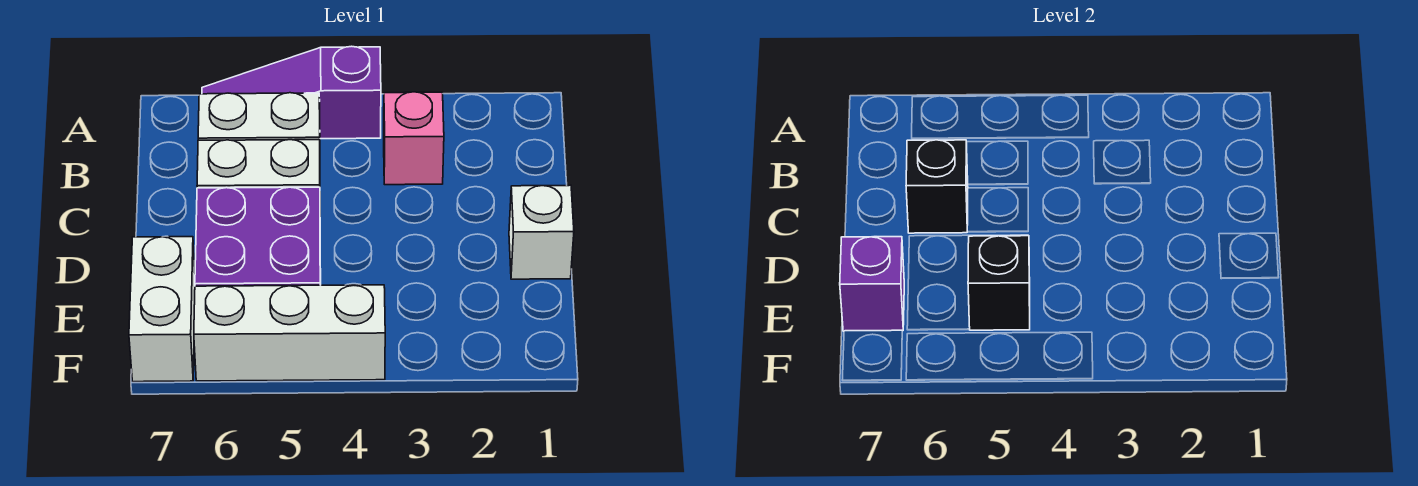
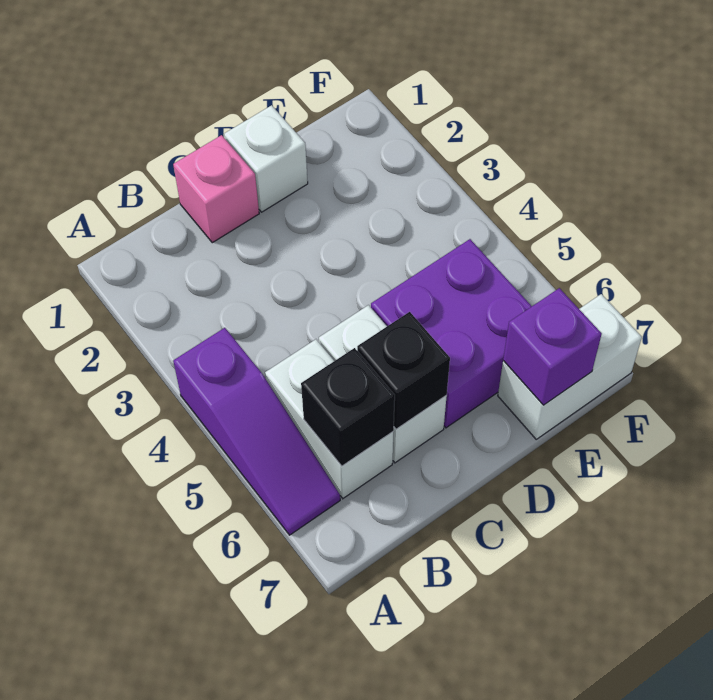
pink 1x1 brick [384,92,444,185] -> pink 1x1 brick moved to [173,135,259,243]
black 1x1 brick [968,236,1030,330] -> black 1x1 brick moved to [301,348,395,466]
white 1x3 brick [194,285,385,381] -> none

